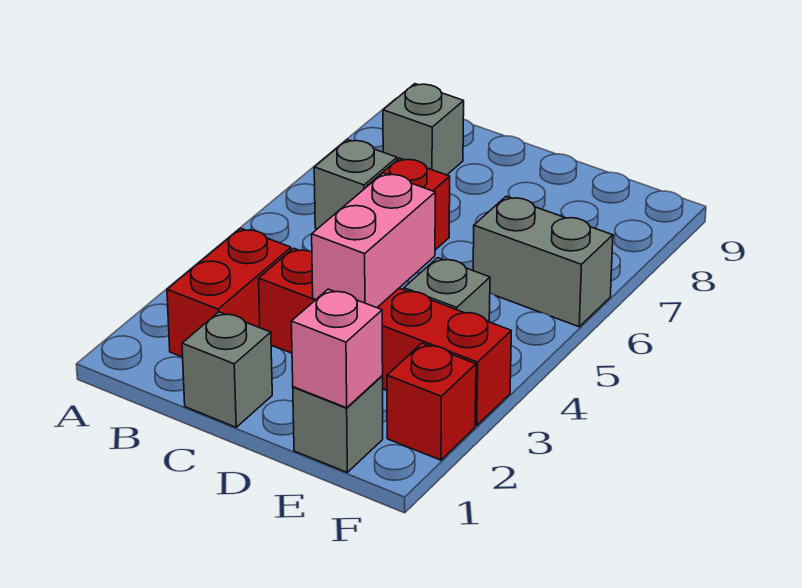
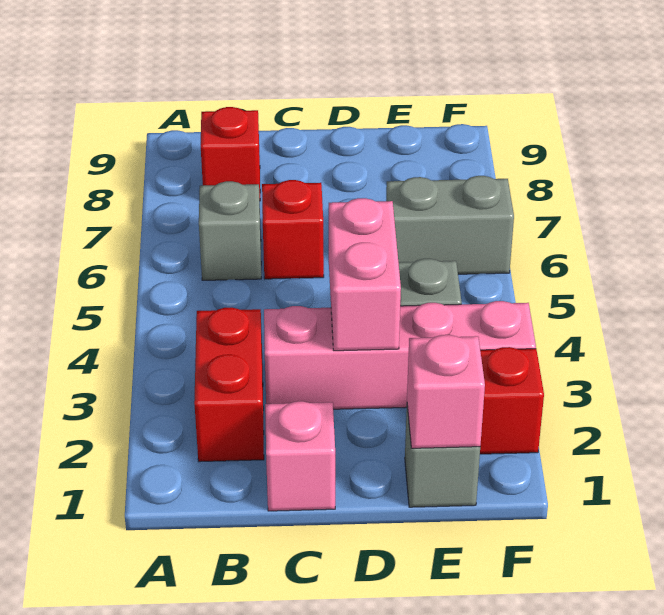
grey 1x1 brick [383,84,464,175] -> red 1x1 brick [201,107,260,198]
grey 1x1 brick [182,312,272,427] -> pink 1x1 brick [265,401,335,511]
red 1x4 brick [259,248,511,426] -> pink 1x4 brick [264,301,536,409]

